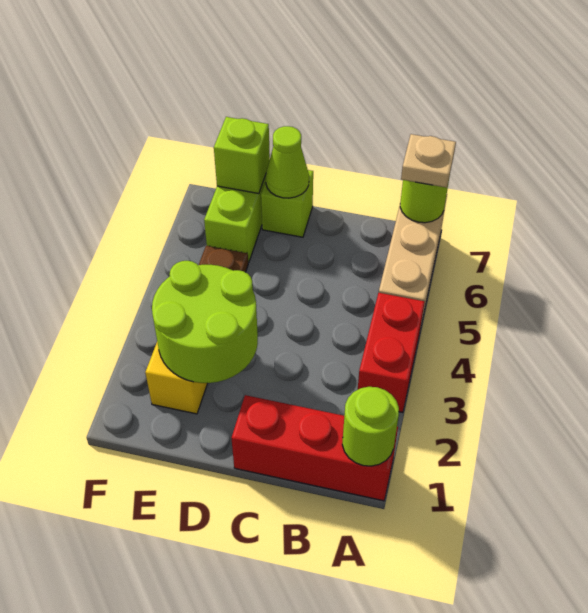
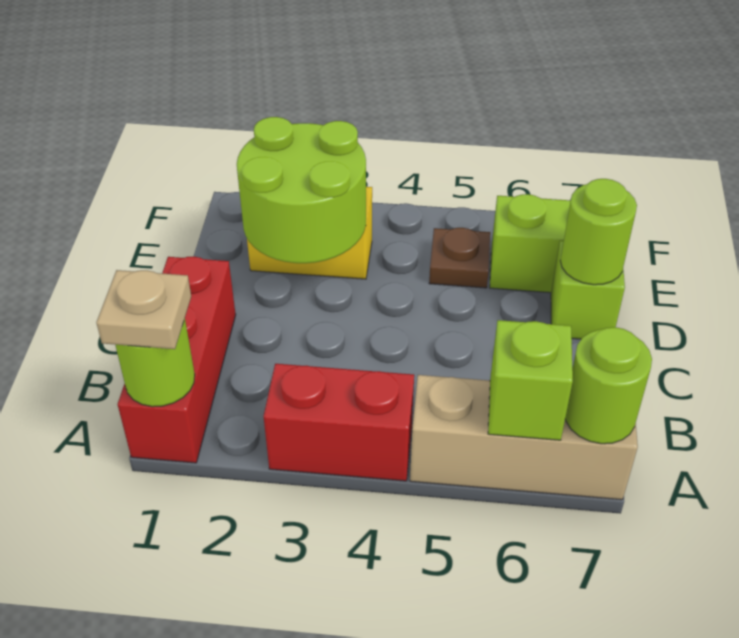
tan 1x1 plate [401,134,456,188] -> tan 1x1 plate moved to [96,270,191,349]
lime 1x1 cone [266,126,309,198] -> lime 1x1 round brick [560,179,637,285]
lime 1x1 brick [214,117,270,194] -> lime 1x1 brick moved to [488,320,573,440]

